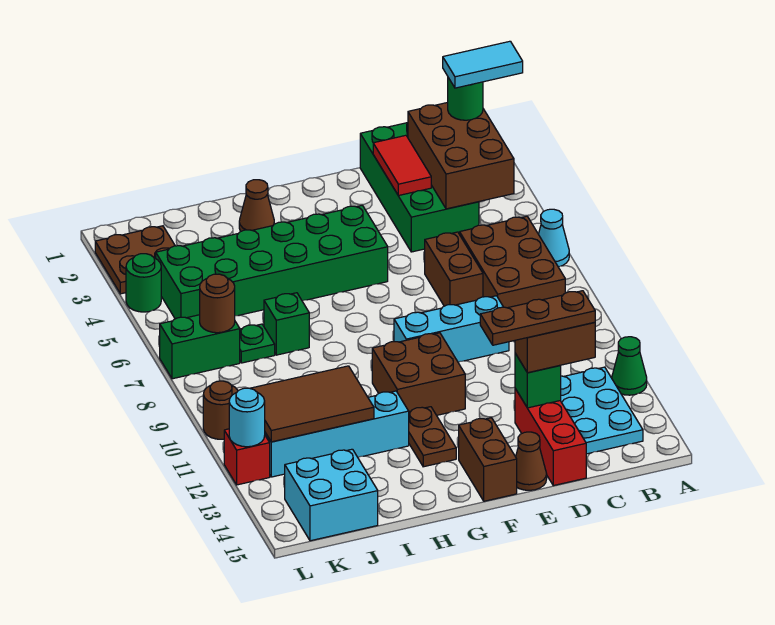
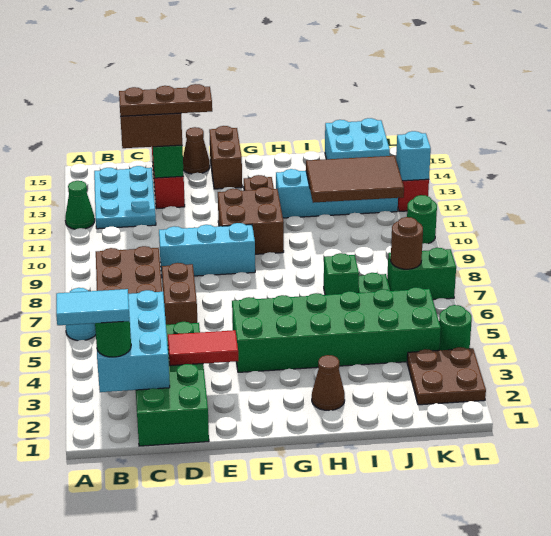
brown 2x3 brick [408,102,514,209] -> cyan 2x3 brick [97,290,170,392]
red 1x2 tile [373,135,431,196] -> red 1x2 tile turned to [168,330,238,366]
brown 1x1 round brick [203,381,238,439] -> green 1x1 round brick [407,195,437,244]
cyan 1x1 round brick [229,388,265,447] -> cyan 1x1 brick [396,131,431,181]

